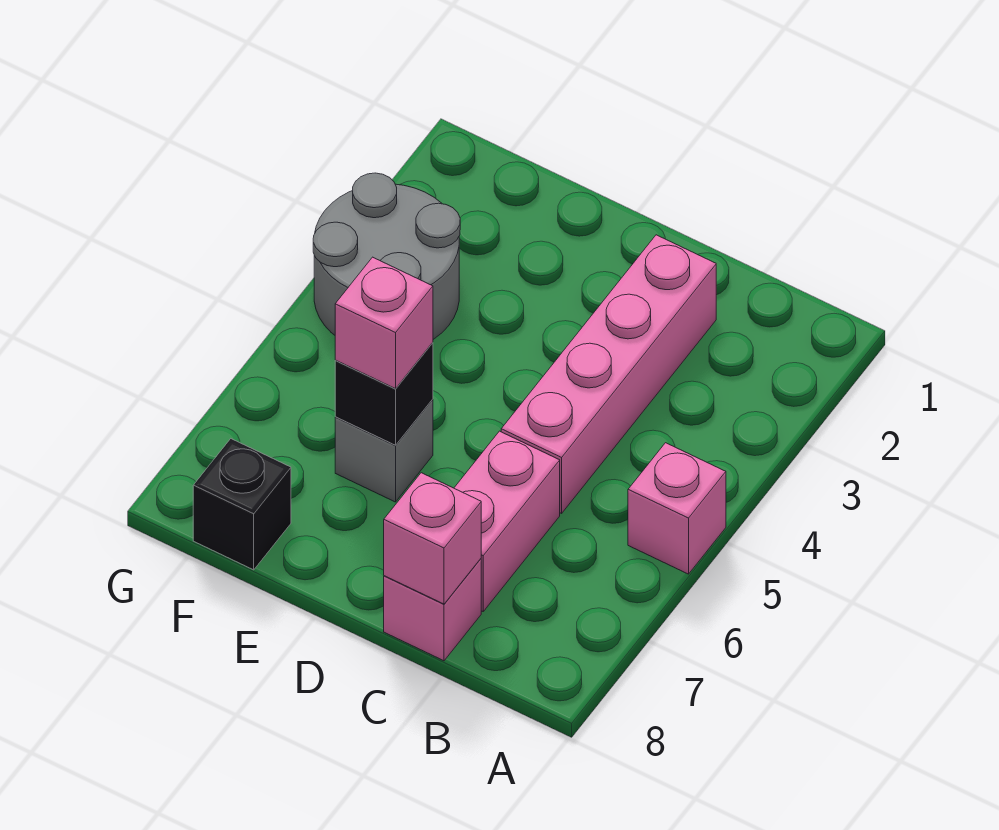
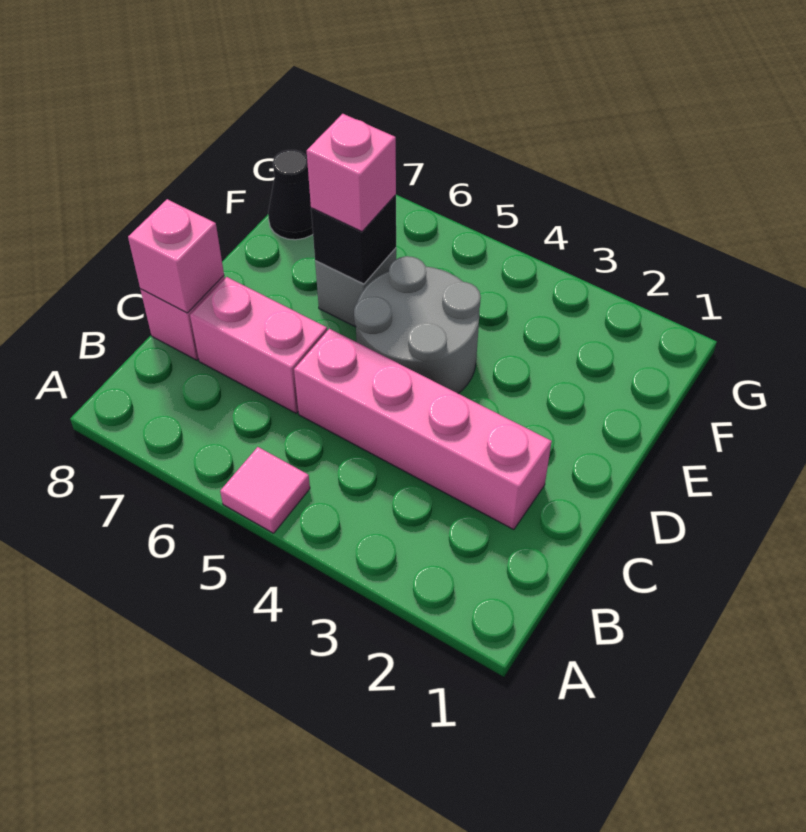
pink 1x1 brick [628,443,726,574] -> pink 1x1 tile [220,447,310,533]
grey 2x2 round brick [313,173,460,339] -> grey 2x2 round brick moved to [354,256,481,393]
black 1x1 brick [193,439,291,570] -> black 1x1 cone [268,150,313,240]

